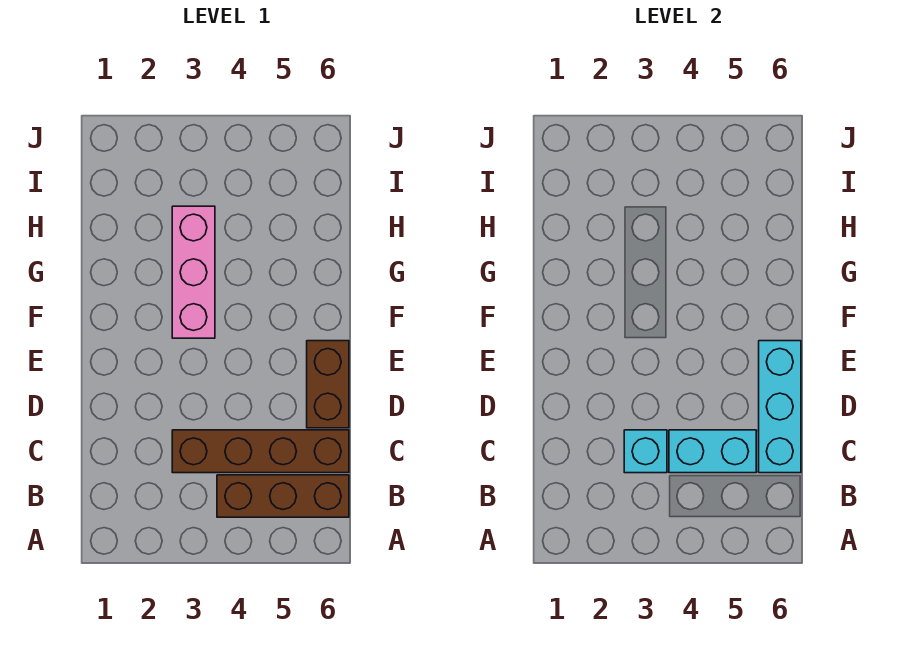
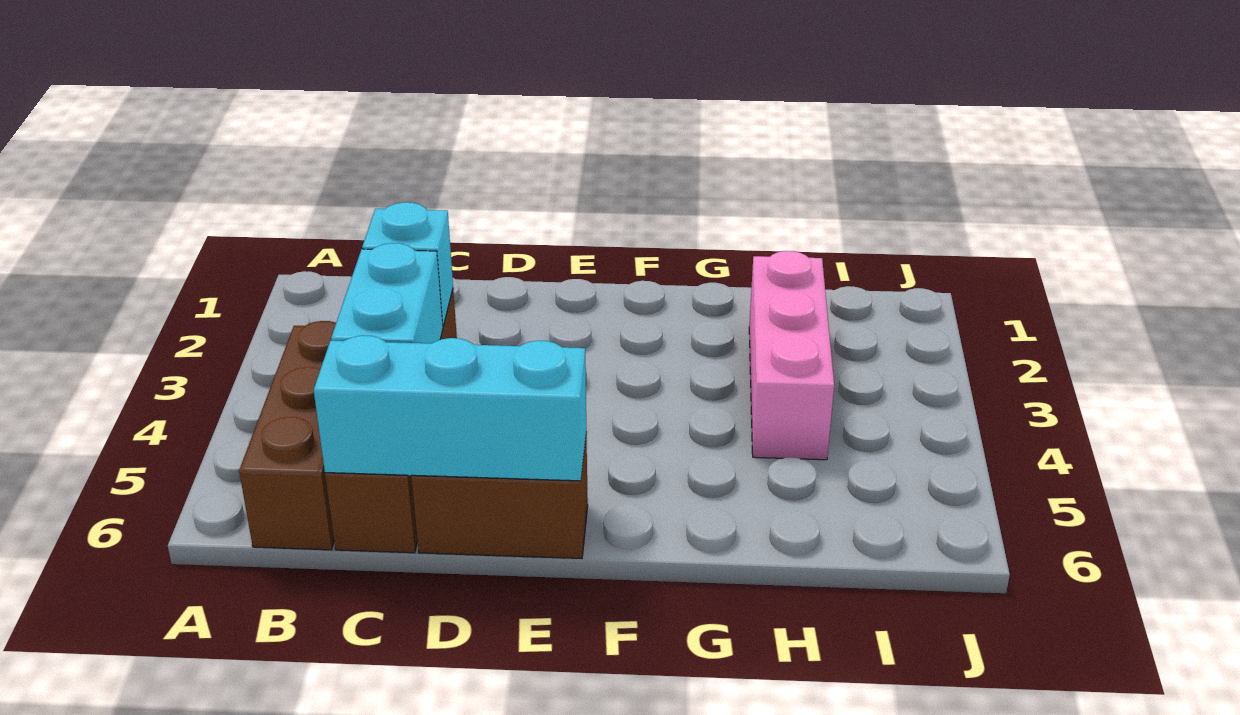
pink 1x3 brick [172,206,215,338] -> pink 1x3 brick turned to [749,251,834,460]

